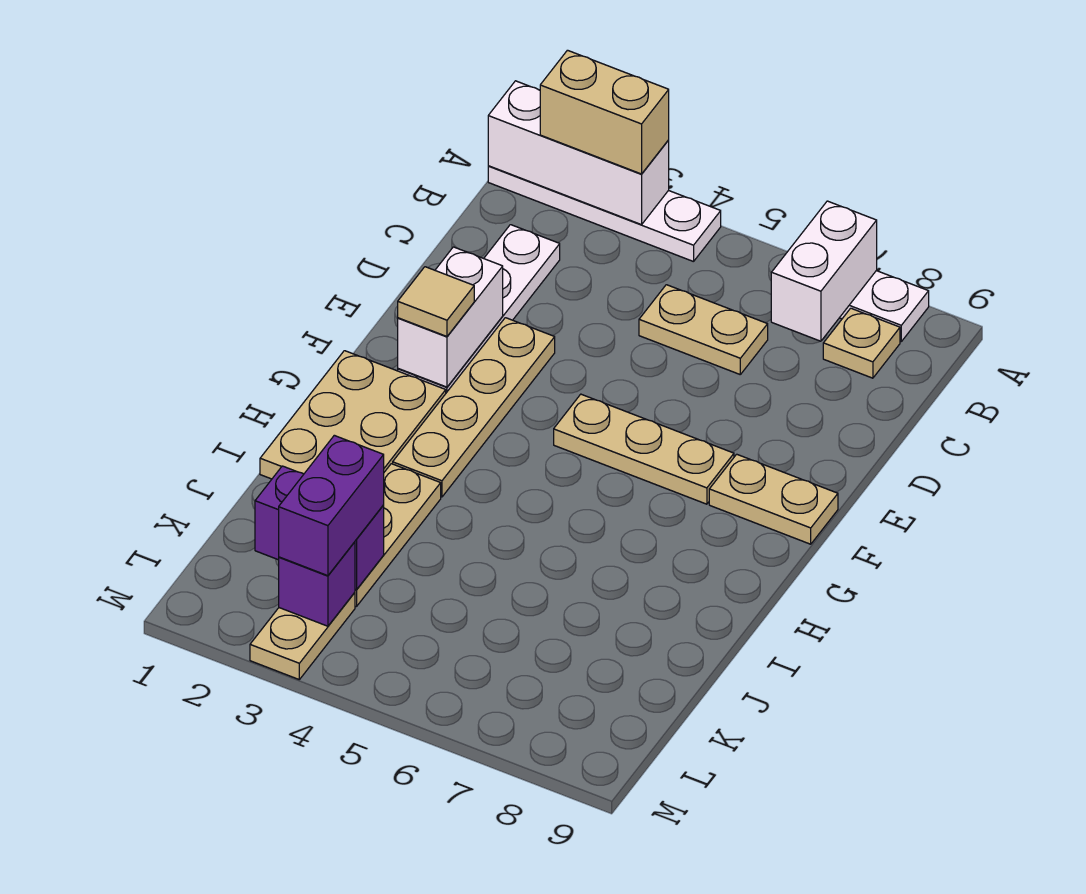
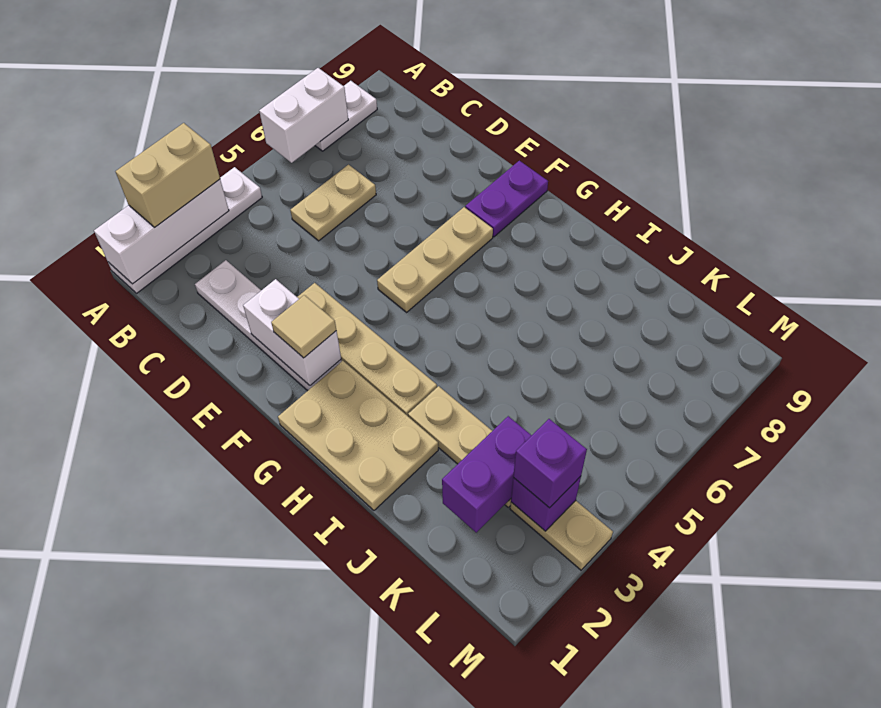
white 1x2 brick [771,201,877,341] -> white 1x2 brick turned to [259,68,348,163]
tan 1x1 plate [823,308,900,378] -> none
tan 1x2 plate [709,454,838,544] -> purple 1x2 plate [465,161,548,237]
purple 1x2 brick [279,435,384,576] -> purple 1x1 brick [513,419,587,508]

